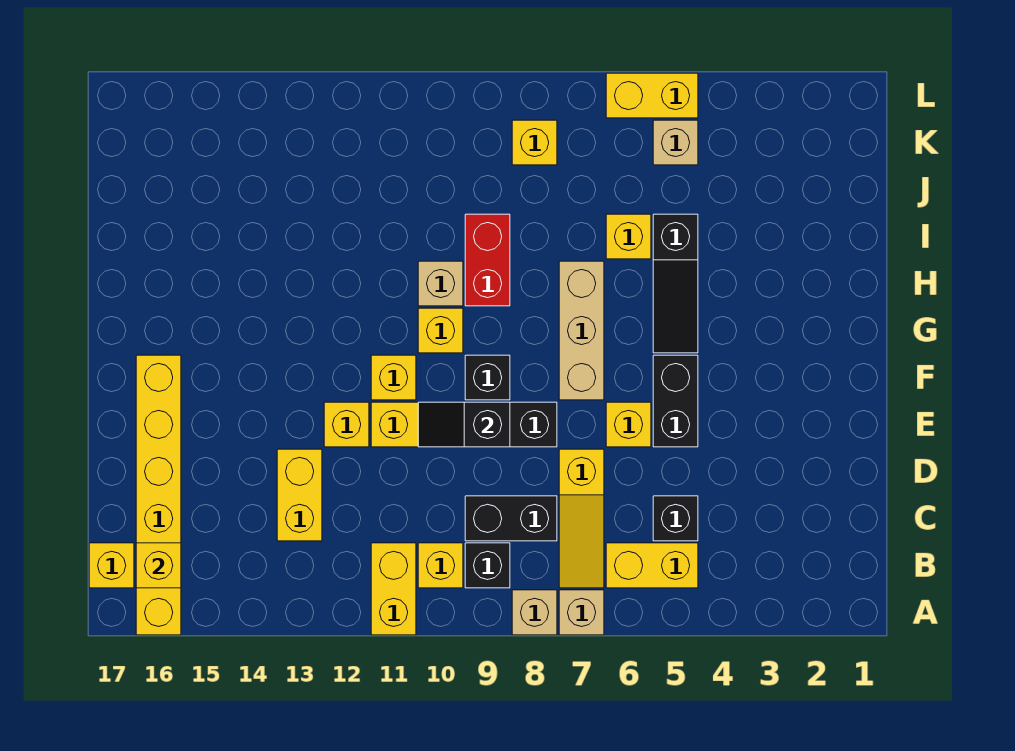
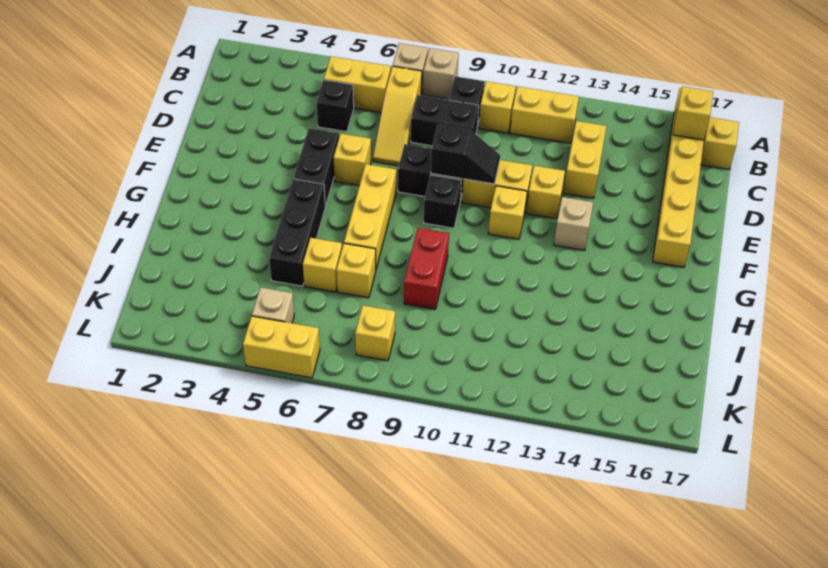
yellow 1x2 brick [371,543,416,635] -> yellow 1x2 brick turned to [510,86,579,143]
yellow 1x3 slope [559,449,604,588] -> yellow 1x3 slope turned to [373,66,422,166]
tan 1x3 brick [559,261,604,400] -> yellow 1x3 brick [344,164,396,269]
black 1x3 slope [653,214,698,353] -> black 1x3 brick [269,179,325,286]
yellow 1x1 brick [418,308,463,353] -> yellow 1x1 brick moved to [336,243,376,298]
tan 1x1 brick [418,261,463,306] -> tan 1x1 brick moved to [554,197,593,251]

